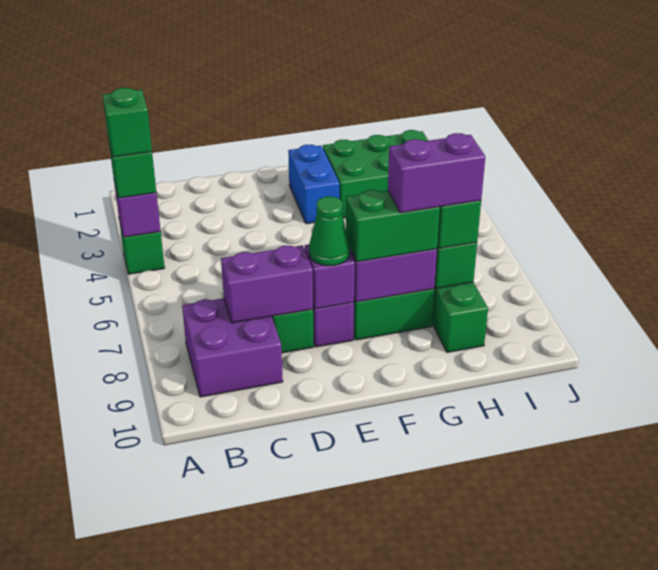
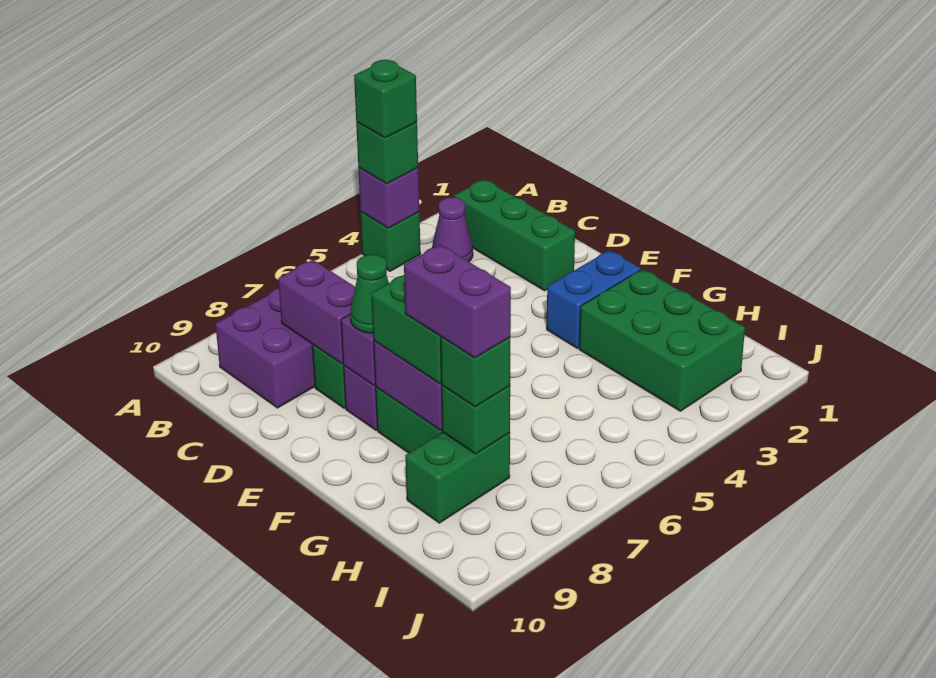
none -> green 1x3 brick [454,179,575,291]
none -> purple 1x1 cone [432,197,473,262]

